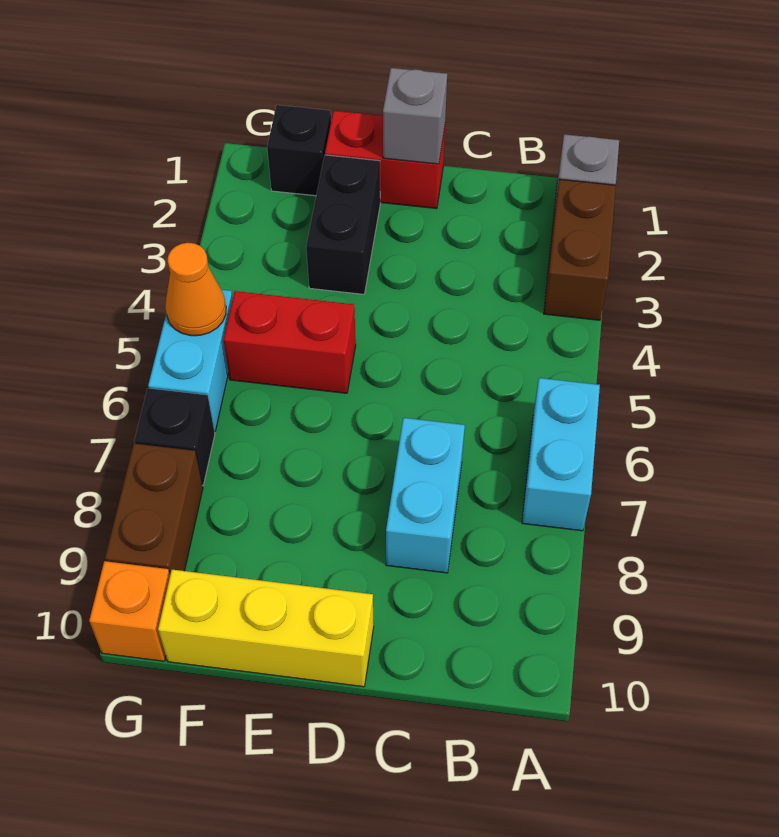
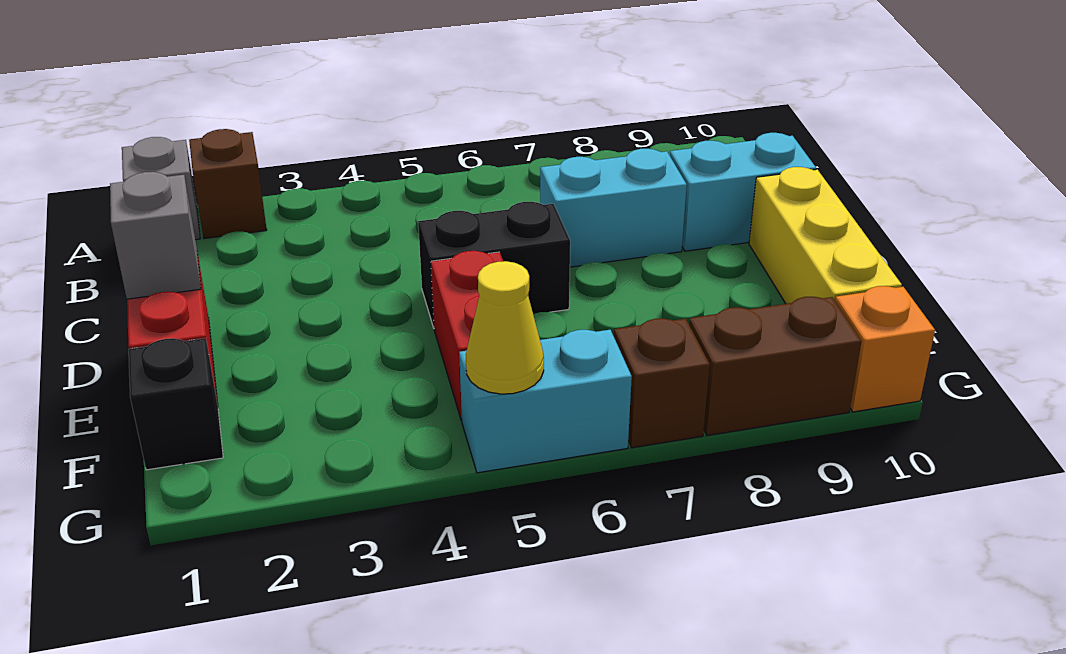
brown 1x2 brick [544,179,616,320] -> brown 1x1 brick [189,129,267,239]
cyan 1x2 brick [522,378,600,531] -> cyan 1x2 brick moved to [670,133,816,251]
black 1x2 brick [306,155,380,294] -> black 1x2 brick moved to [418,202,570,328]
orange 1x1 cone [165,243,226,336] -> yellow 1x1 cone [466,261,544,394]
black 1x1 brick [134,388,215,485] -> brown 1x1 brick [614,318,710,448]

